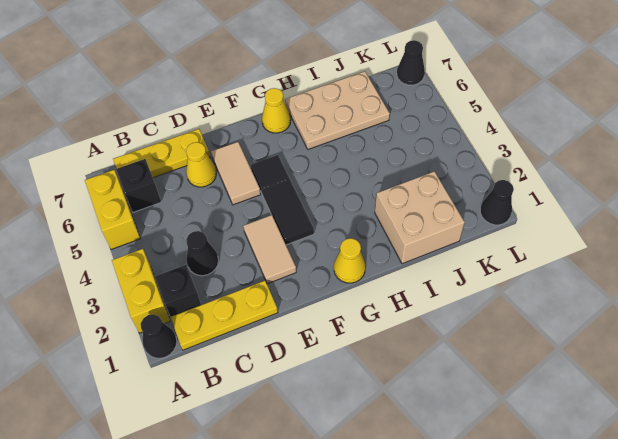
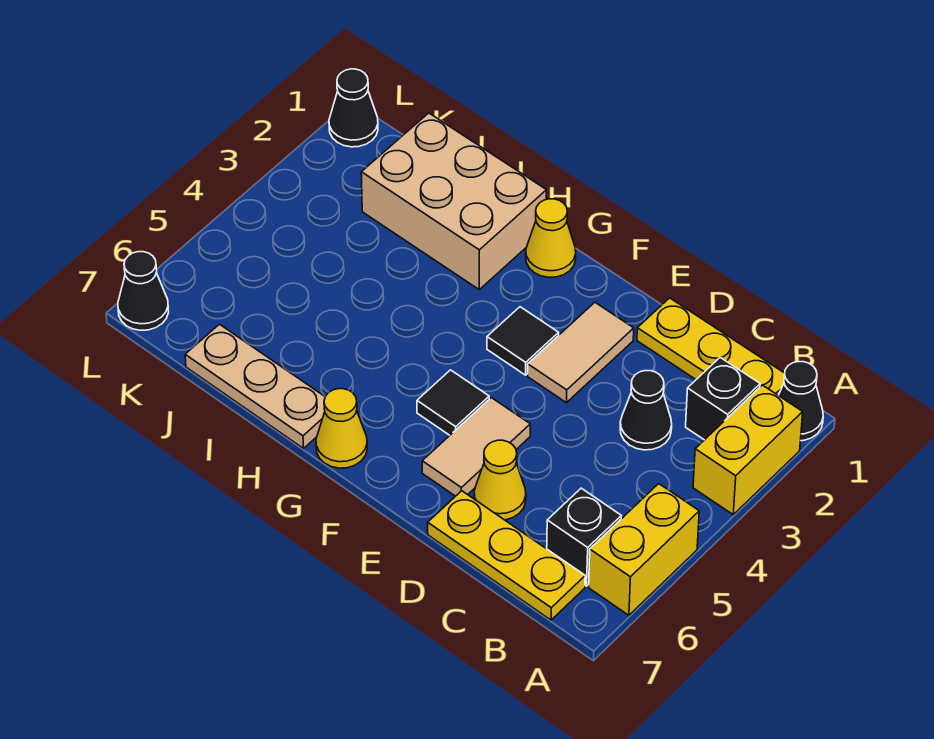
black 1x2 tile [262,179,314,245] -> black 1x1 tile [487,307,559,375]
tan 2x3 plate [285,71,390,149] -> tan 1x3 plate [185,324,325,448]
tan 2x2 brick [375,171,465,264] -> tan 2x3 brick [361,113,546,289]

